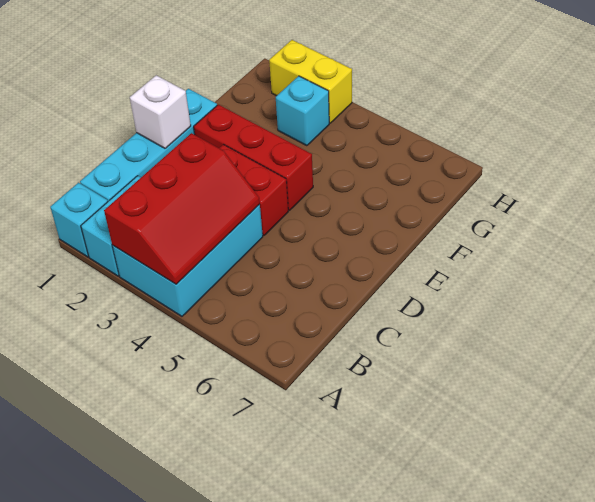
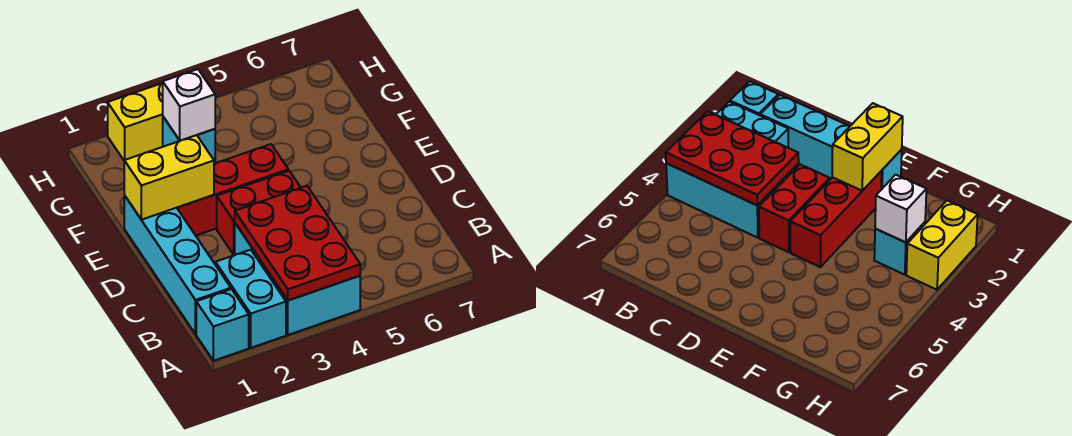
red 2x3 slope [104,133,260,284] -> red 2x3 plate [235,186,360,300]
white 1x1 brick [130,75,191,148] -> white 1x1 brick moved to [163,69,215,141]
none -> yellow 1x2 brick [124,135,214,220]

